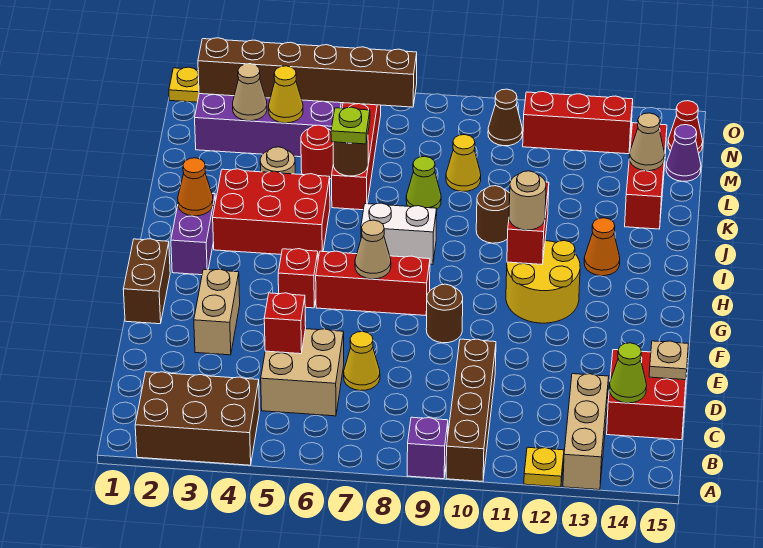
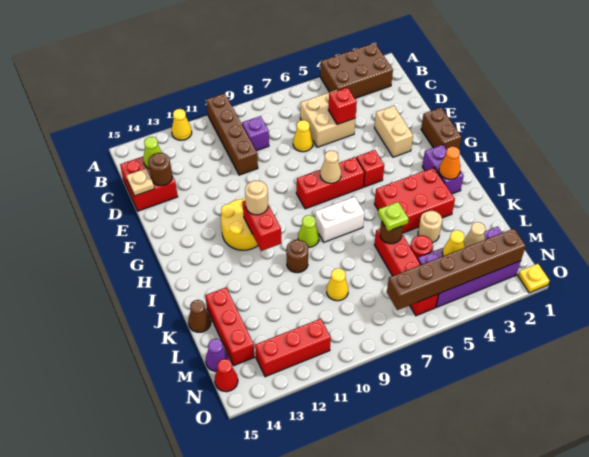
purple 1x1 brick [407,417,448,479] -> purple 1x1 brick moved to [242,116,269,151]
yellow 1x1 plate [524,447,564,487] -> yellow 1x1 cone [172,109,192,140]
tan 1x3 brick [563,374,609,490] -> none
brown 1x1 round brick [426,284,463,343] -> brown 1x1 round brick moved to [148,153,172,186]
orange 1x1 cone [584,218,620,276] -> none
lime 1x1 cone [406,156,441,209] -> lime 1x1 cone moved to [298,215,319,247]
tan 1x1 cone [629,113,665,171] -> none
brown 1x1 cone [488,89,522,146] -> brown 1x1 cone moved to [188,300,211,332]

